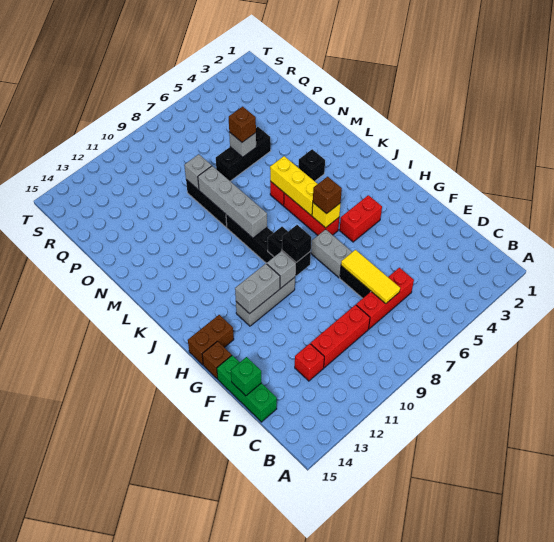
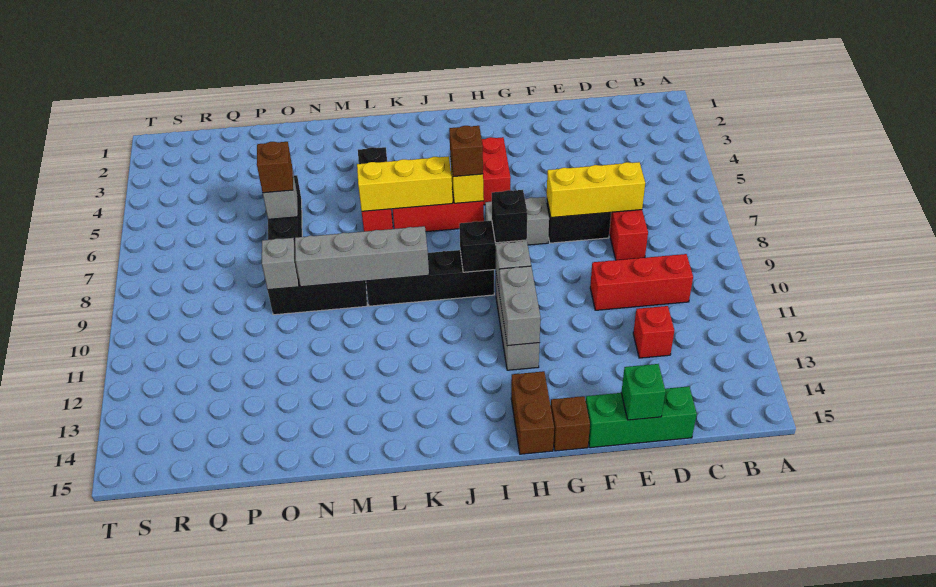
yellow 1x3 tile [341,250,400,304] -> yellow 1x3 brick [547,162,645,217]
red 1x3 brick [311,305,370,368] -> red 1x3 brick turned to [590,254,693,310]

